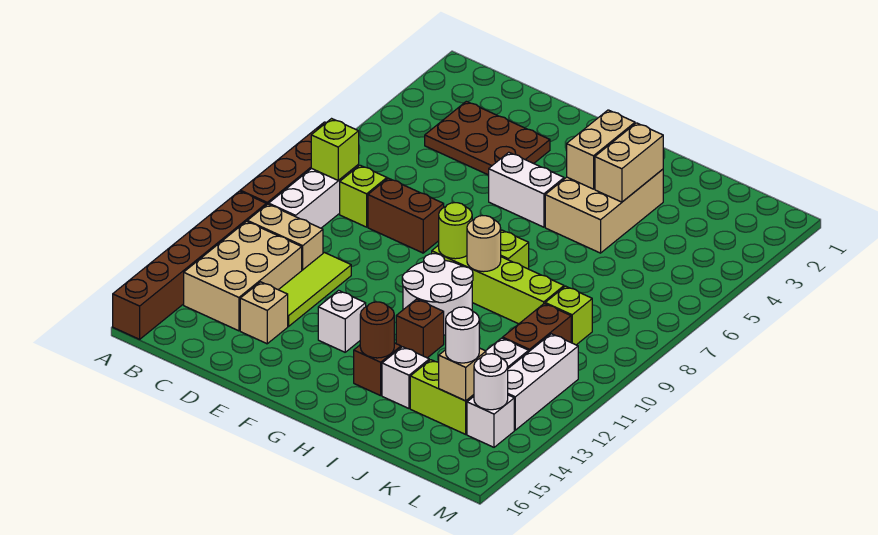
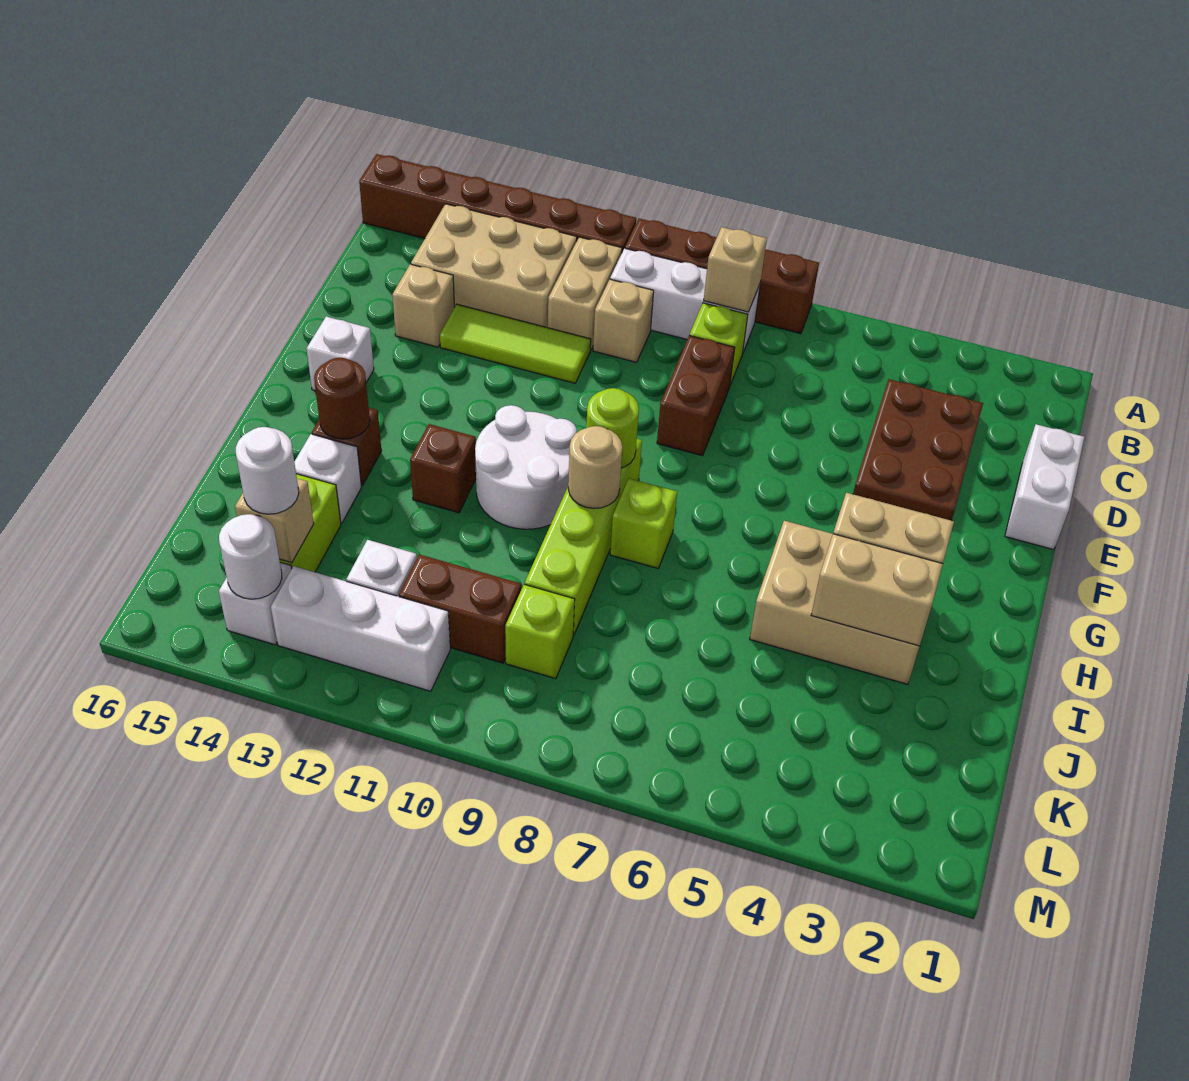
lime 1x1 brick [311,119,359,180] -> tan 1x1 brick [704,227,767,312]
none -> tan 1x1 brick [593,279,654,362]
white 1x2 brick [489,152,564,227] -> white 1x2 brick moved to [1005,424,1084,550]
white 1x1 brick [318,291,366,352] -> white 1x1 brick moved to [306,317,374,391]

